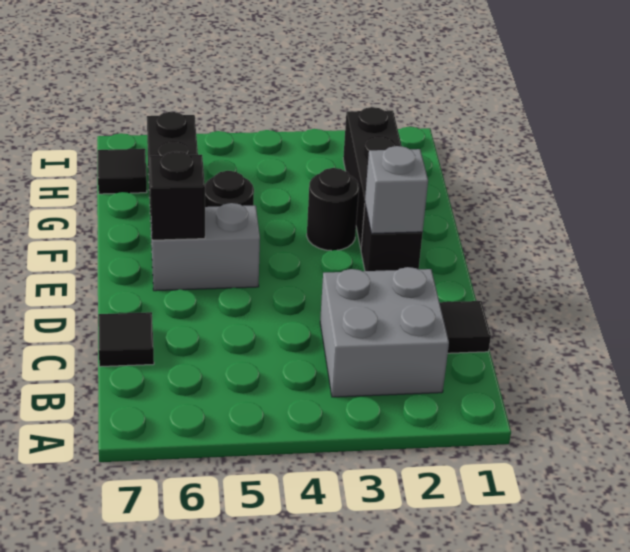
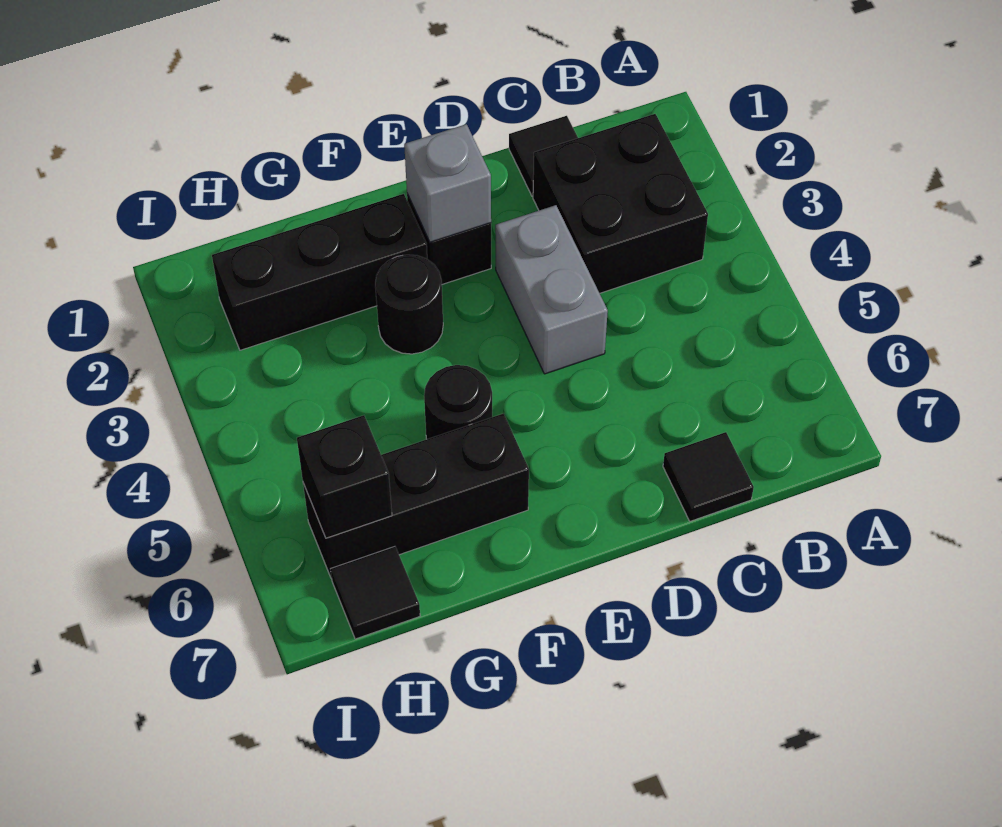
grey 2x2 brick [320,267,449,397] -> black 2x2 brick [533,114,708,293]
grey 1x2 brick [151,203,260,291] -> grey 1x2 brick moved to [495,205,608,374]
black 1x1 brick [149,151,205,240] -> black 1x1 brick moved to [297,415,392,538]

